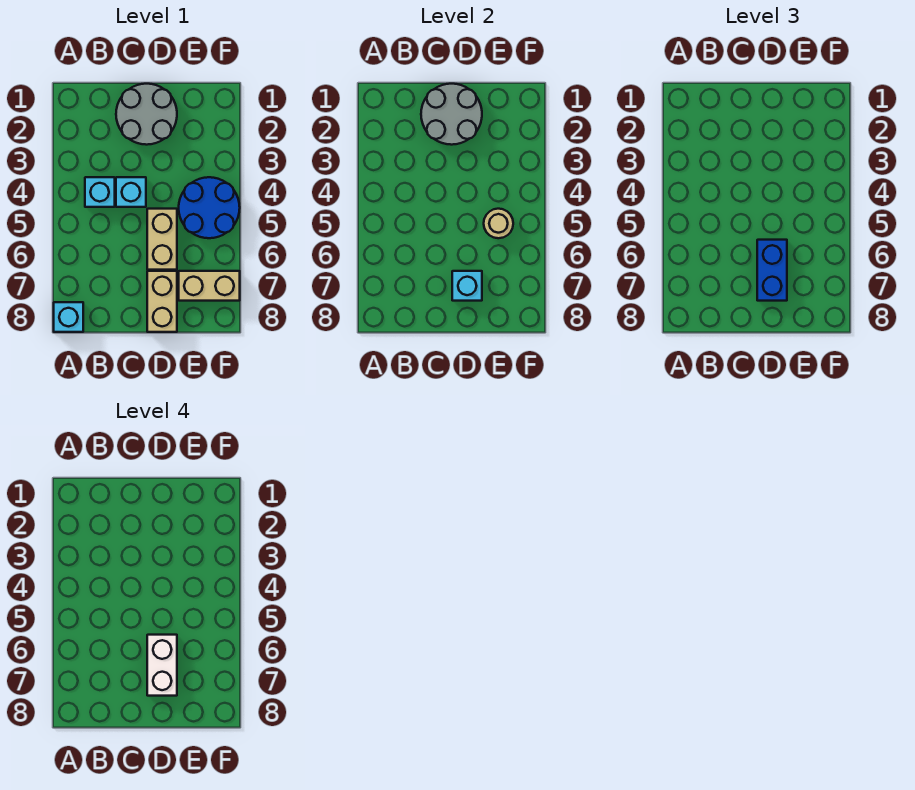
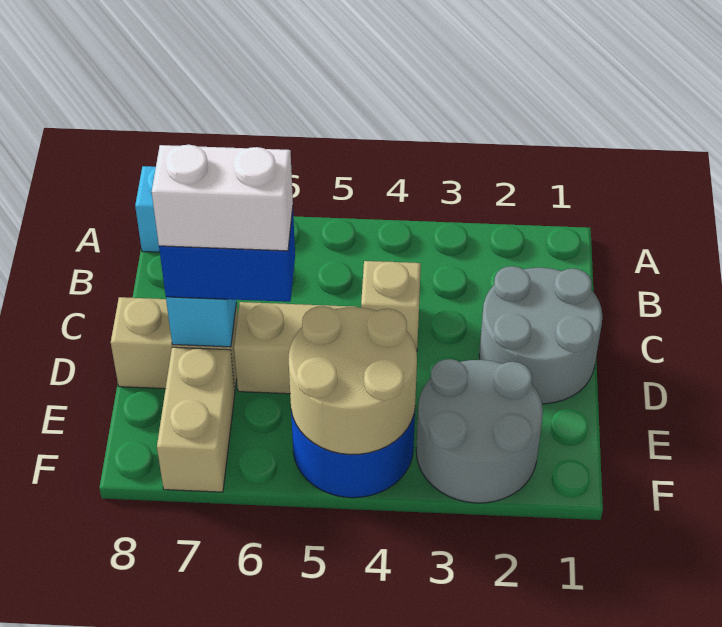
cyan 1x1 brick [85,177,115,207] -> none
grey 2x2 round brick [421,84,482,145] -> grey 2x2 round brick moved to [416,359,543,503]
cyan 1x1 brick [116,177,146,207] -> tan 1x1 brick [361,261,421,351]
tan 1x1 round brick [484,209,513,238] -> tan 2x2 round brick [289,306,417,455]

